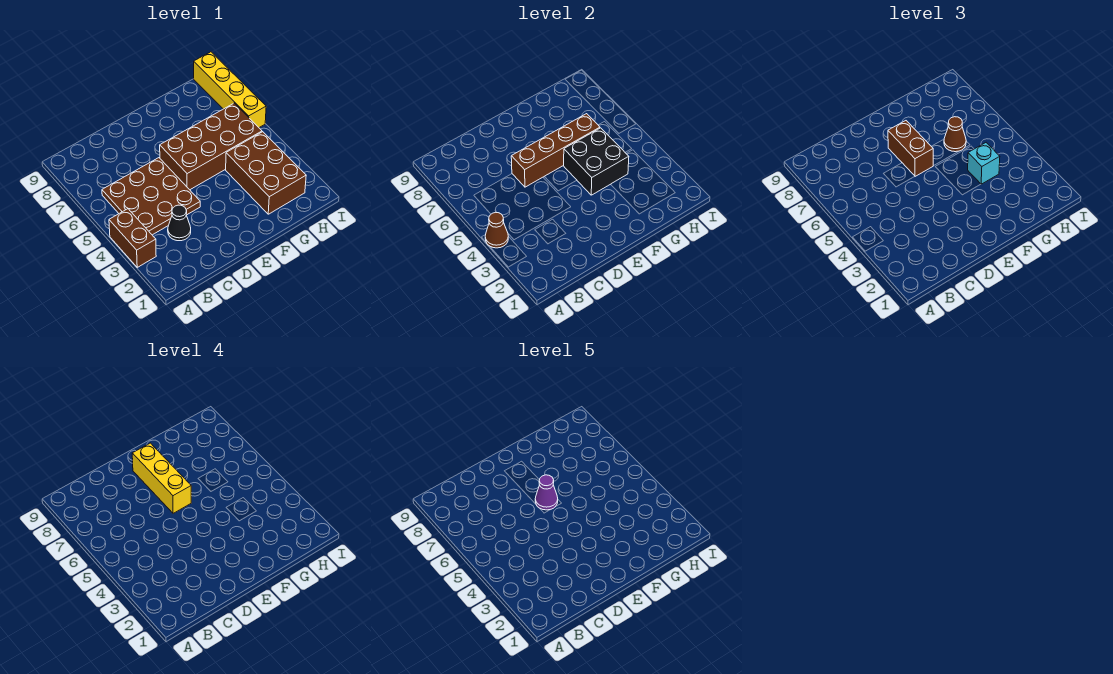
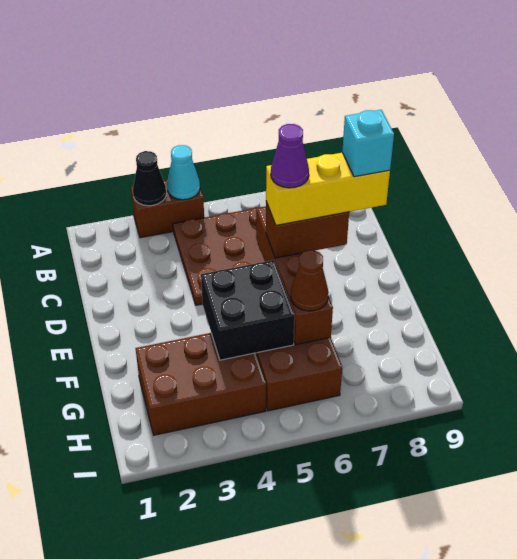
brown 1x1 cone [485,212,508,248] -> cyan 1x1 cone [167,145,200,200]
black 1x1 cone [168,205,191,241] -> black 1x1 cone moved to [133,151,166,206]
cyan 1x1 brick [968,143,1000,184] -> cyan 1x1 brick moved to [342,110,394,177]
yellow 1x4 brick [194,52,266,127] -> none

